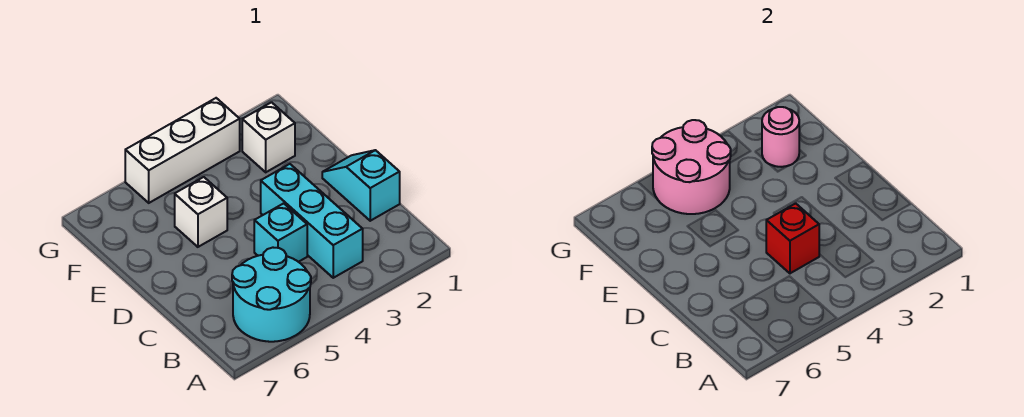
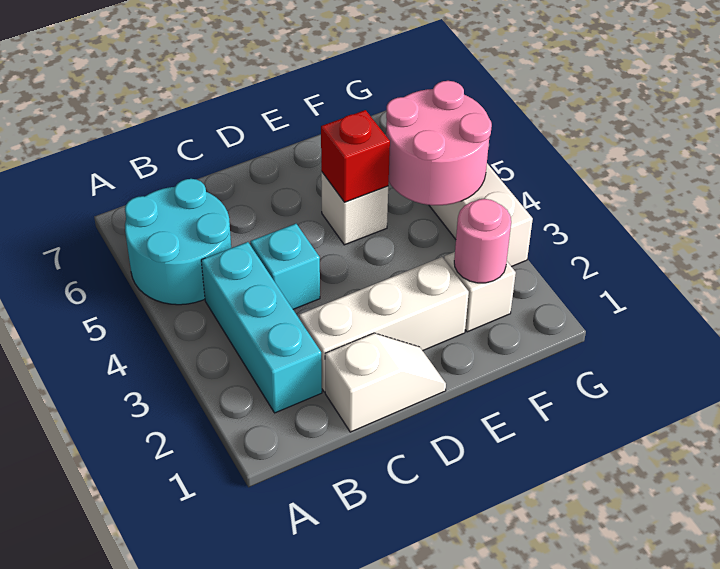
cyan 1x3 brick [261,164,363,278] -> cyan 1x3 brick turned to [201,242,322,413]
cyan 1x2 slope [322,150,400,221] -> white 1x2 slope [325,333,446,432]
none -> white 1x3 brick [299,257,469,392]
red 1x1 brick [766,203,819,273] -> red 1x1 brick moved to [321,110,390,202]

